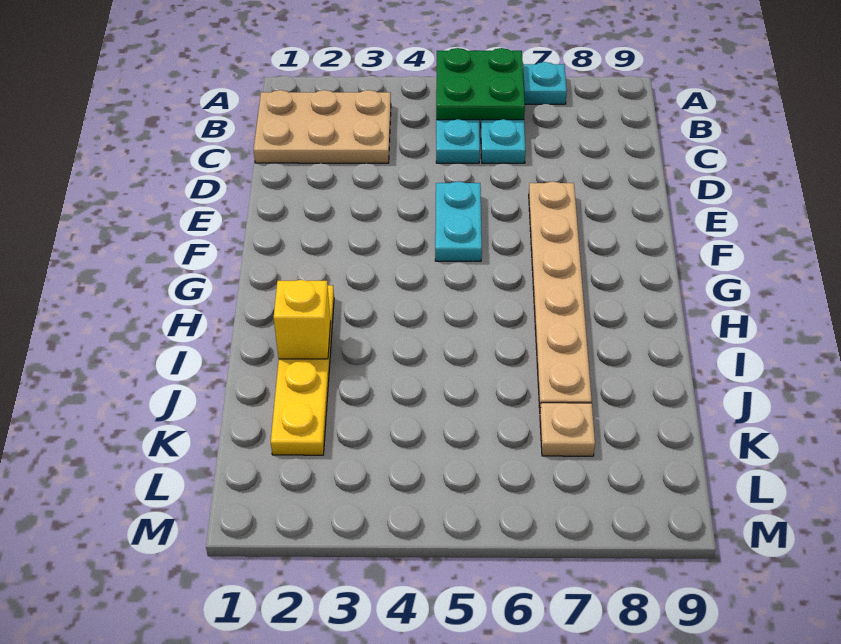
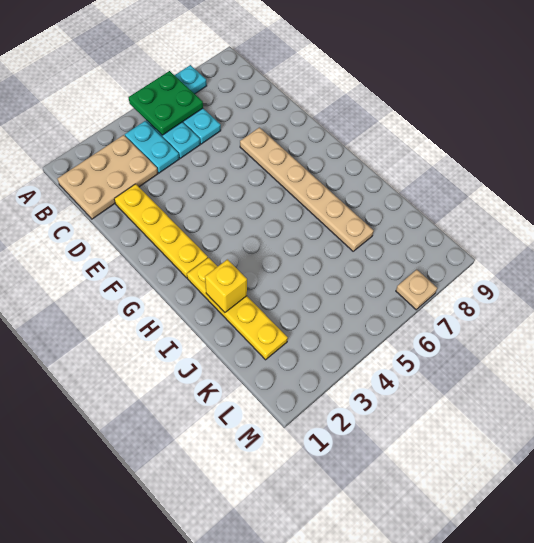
none -> yellow 1x4 plate [114,184,208,278]
cyan 1x2 plate [435,181,482,261] -> cyan 1x2 plate moved to [125,121,179,173]
tan 1x1 plate [540,403,595,456] -> tan 1x1 plate moved to [396,270,437,310]

